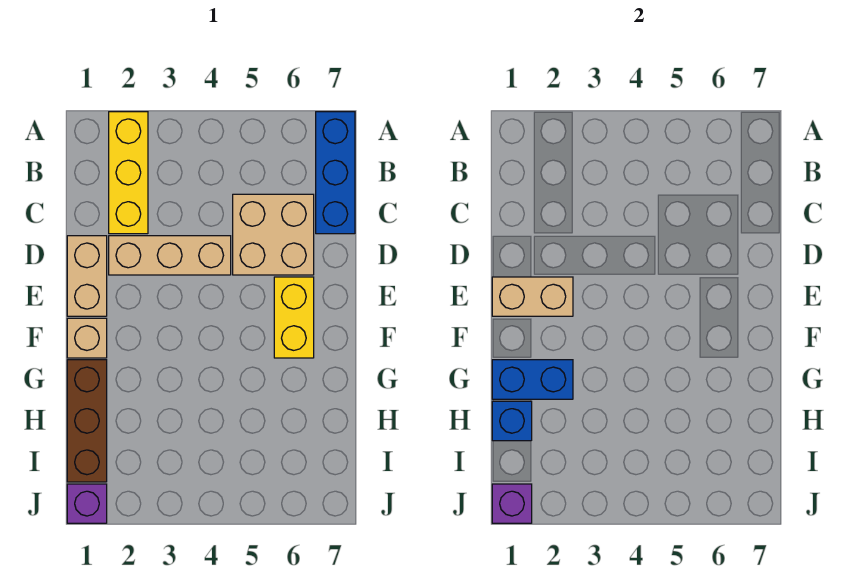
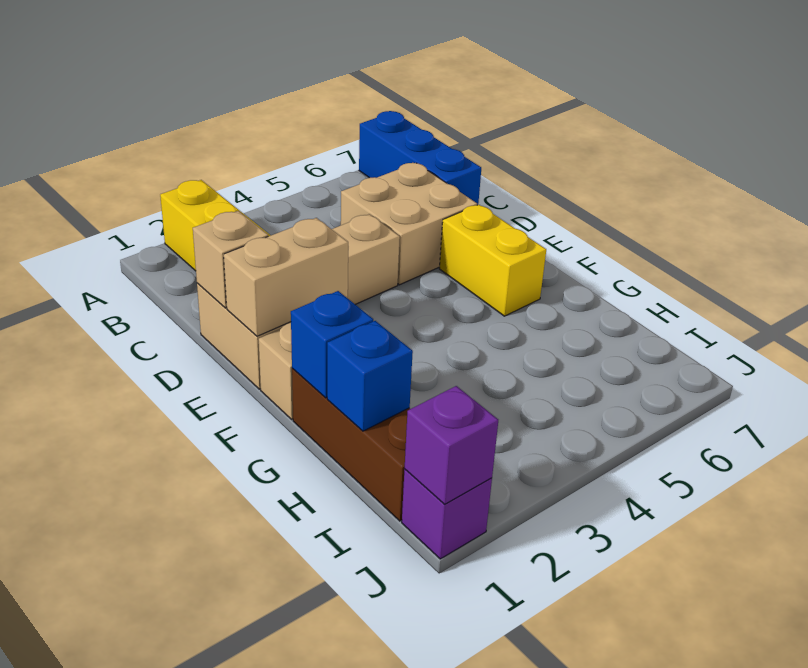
none -> tan 1x1 brick [193,211,268,308]
blue 1x2 brick [492,360,573,399] -> blue 1x1 brick [291,291,373,398]

